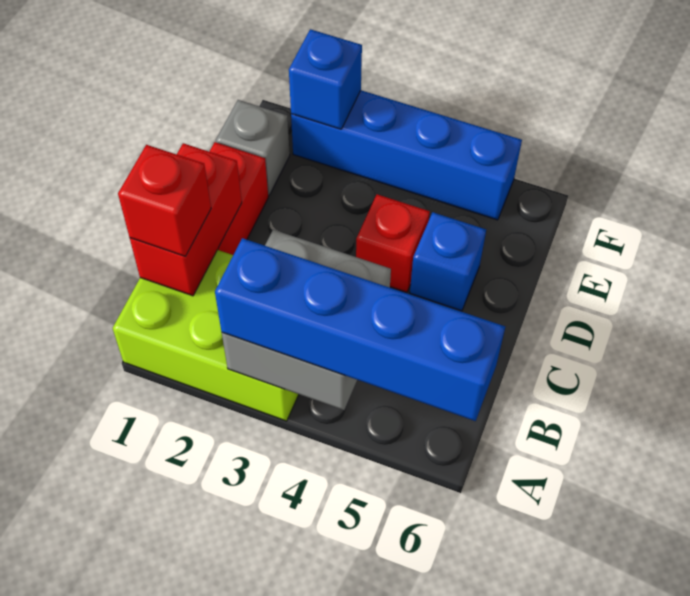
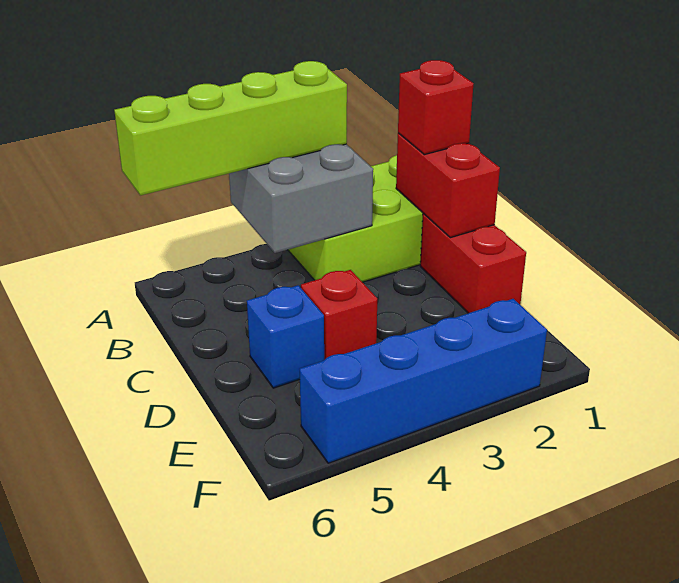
blue 1x4 brick [215,238,505,421] -> lime 1x4 brick [114,61,347,195]
grey 1x1 brick [216,100,290,195] -> none
blue 1x1 brick [289,29,362,129] -> none

